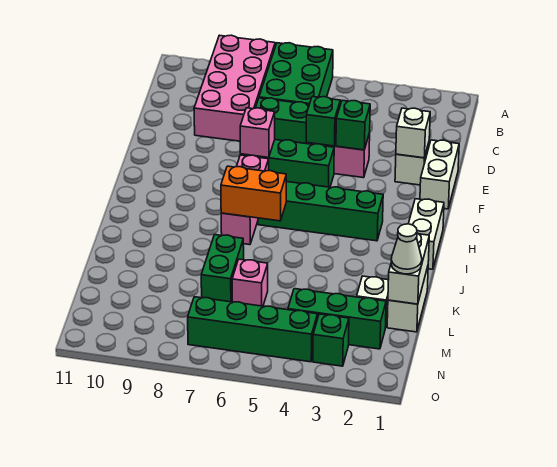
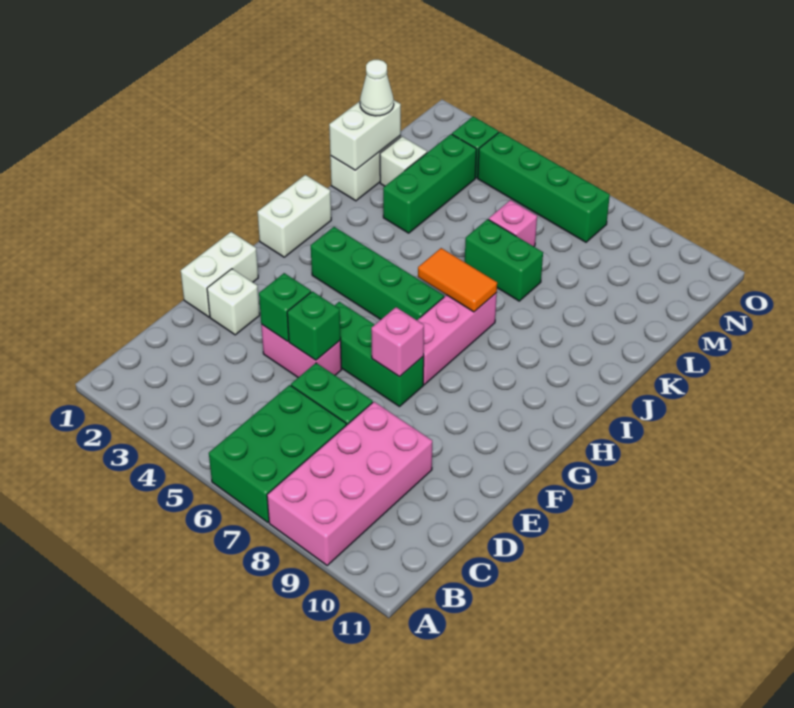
white 1x1 brick [396,108,430,158] -> none
orange 1x2 brick [221,166,286,221] -> orange 1x2 tile [418,248,497,312]
green 1x2 brick [201,235,244,302] -> green 1x2 brick turned to [465,219,543,301]
green 1x3 brick [288,289,386,349] -> green 1x3 brick turned to [383,134,476,233]

